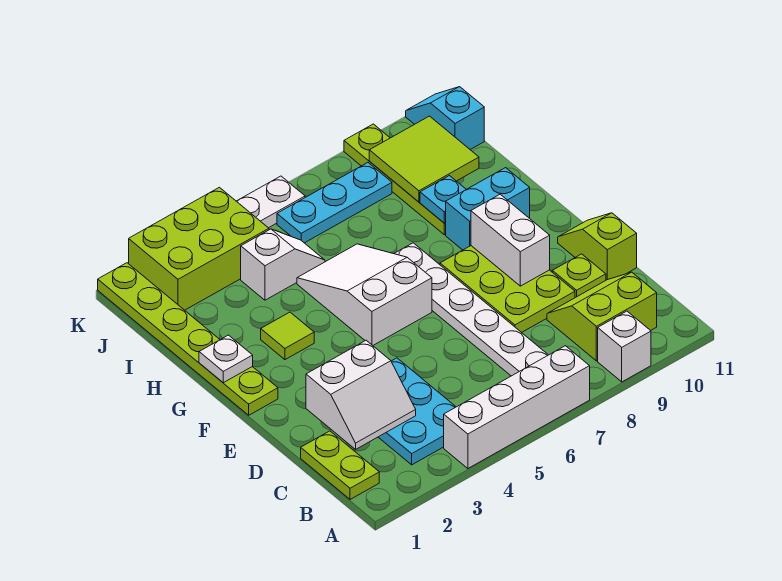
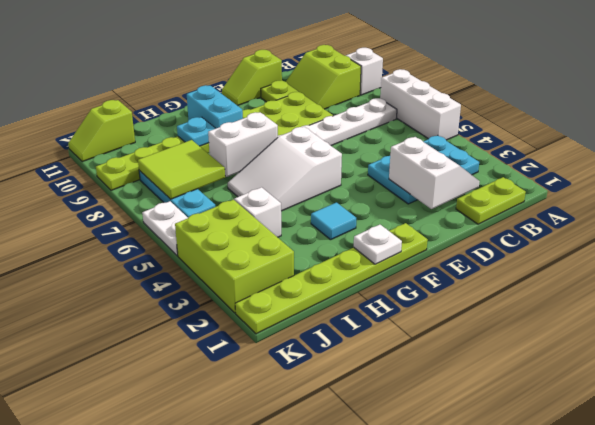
white 1x4 brick [444,346,590,468] -> white 1x3 brick [380,69,461,140]
white 1x2 brick [471,194,550,286] -> white 1x2 brick moved to [208,112,278,177]
lime 1x1 tile [261,312,314,360] -> cyan 1x1 tile [311,203,356,240]
lime 2x2 tile [369,116,479,202] -> lime 2x2 tile moved to [138,140,225,199]
cyan 1x2 slope [406,87,484,150] -> lime 1x2 slope [68,100,135,162]

